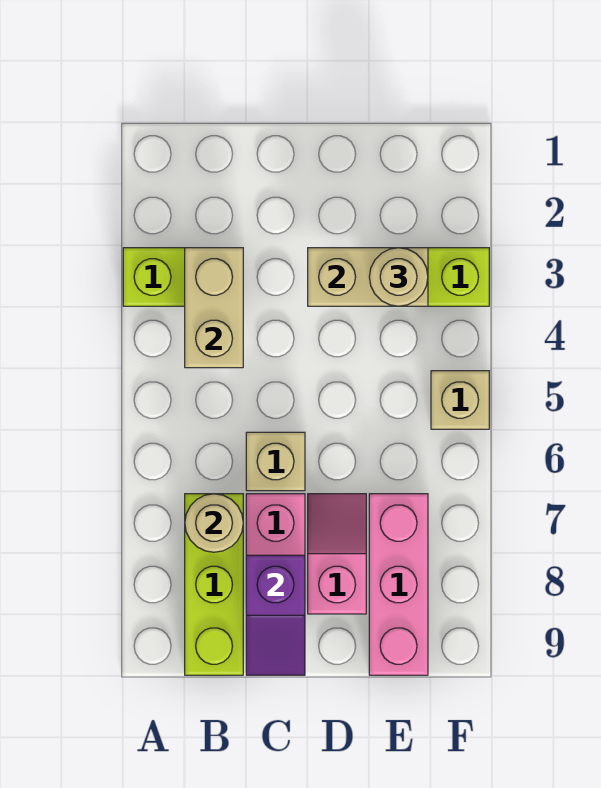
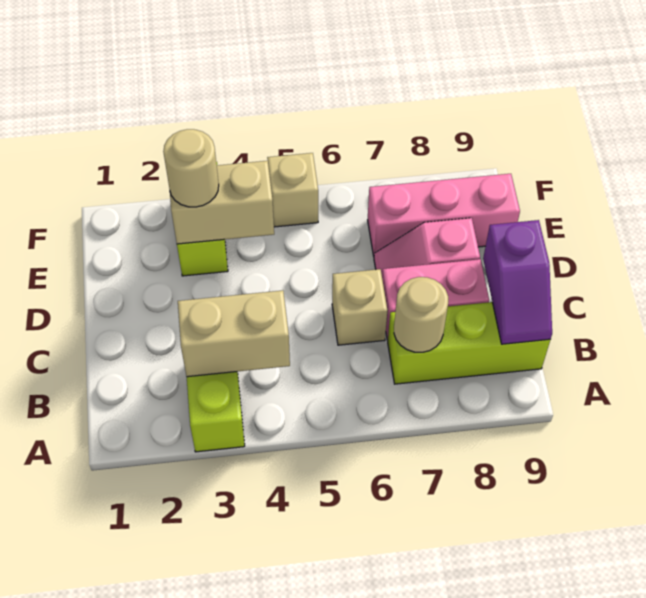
purple 1x2 slope [246,555,305,675] -> purple 1x2 slope turned to [483,220,552,344]
tan 1x2 brick [308,248,428,306] -> tan 1x2 brick turned to [170,161,274,244]

